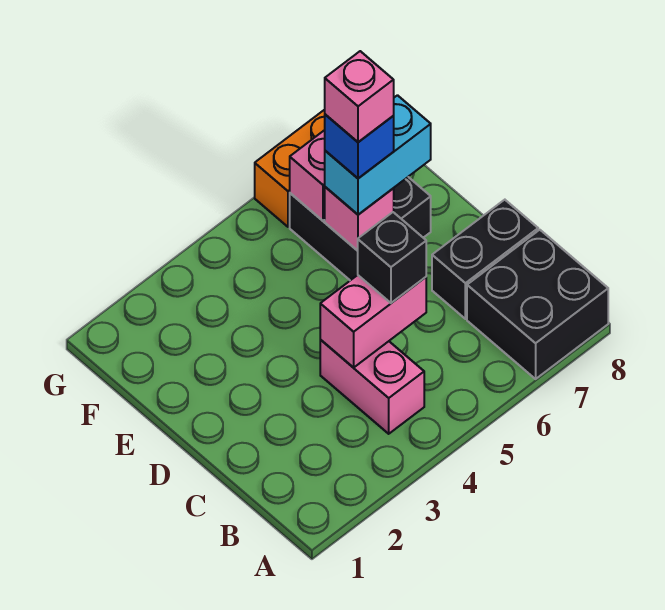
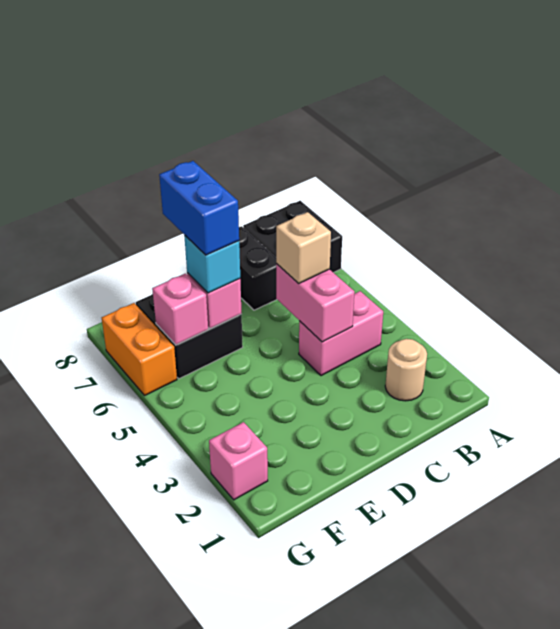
none -> tan 1x1 round brick [385,339,427,401]
black 1x1 brick [358,212,426,303] -> tan 1x1 brick [276,212,331,284]
cyan 1x2 brick [325,95,431,215] -> cyan 1x1 brick [184,235,240,293]
blue 1x1 brick [325,114,394,178] -> blue 1x2 brick [159,161,239,255]
pink 1x1 brick [325,51,394,142] -> pink 1x1 brick moved to [209,422,268,500]

